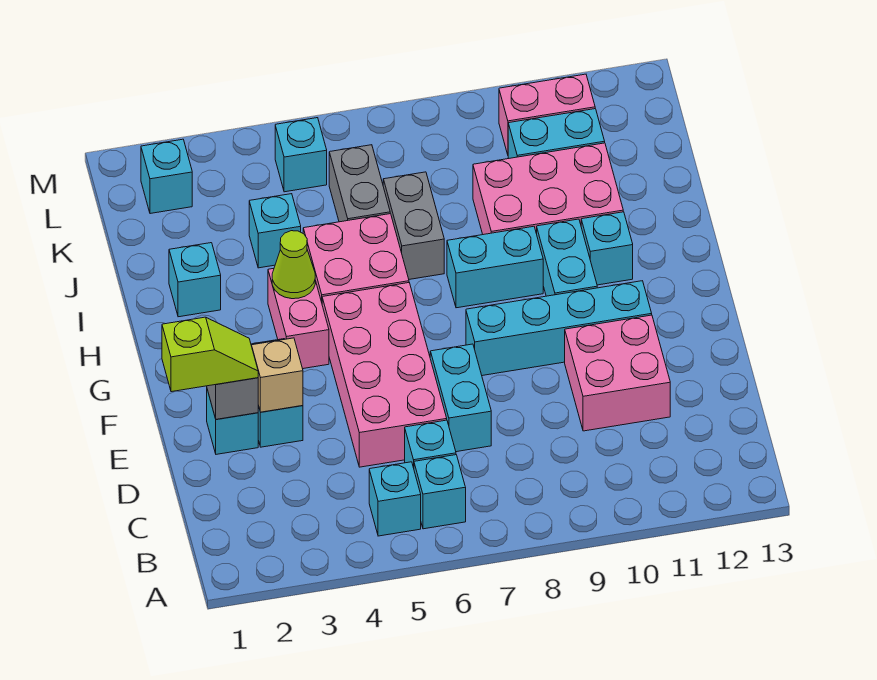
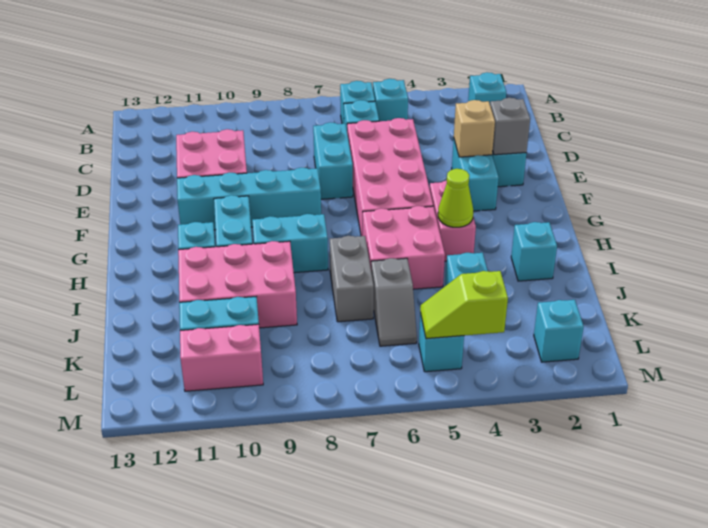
none -> cyan 1x1 brick [468,72,506,103]
lime 1x2 slope [162,317,258,392] -> lime 1x2 slope moved to [420,271,508,339]
grey 1x2 brick [329,145,390,222] -> grey 1x2 slope [371,258,417,346]

